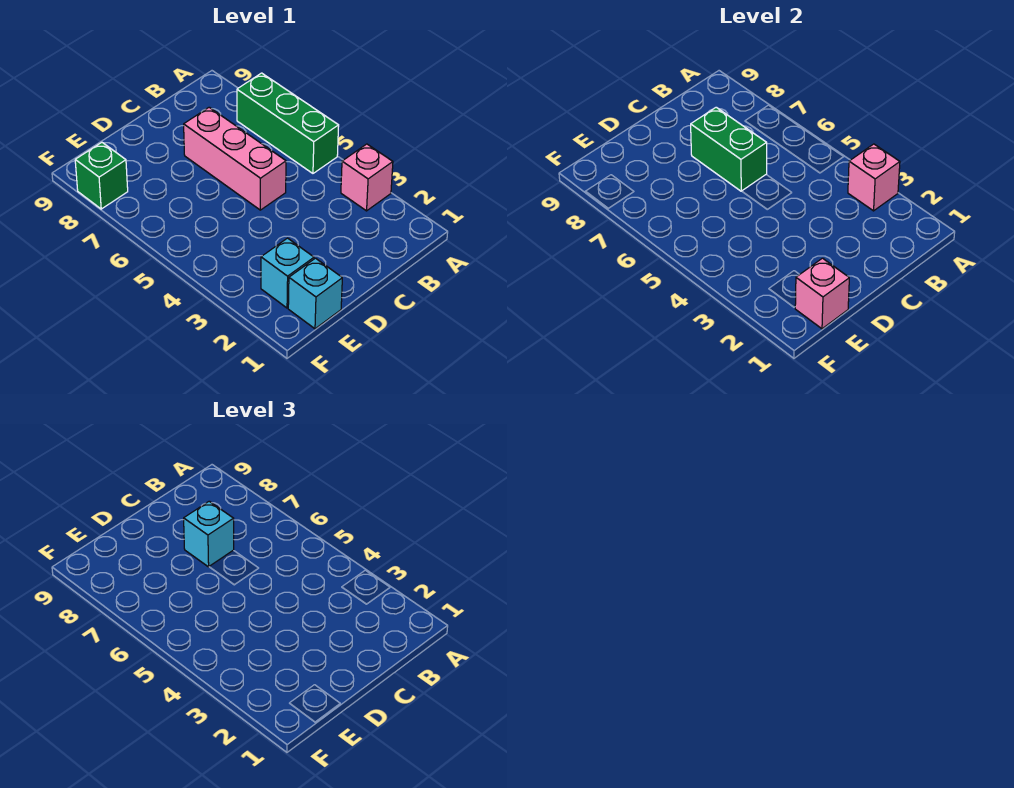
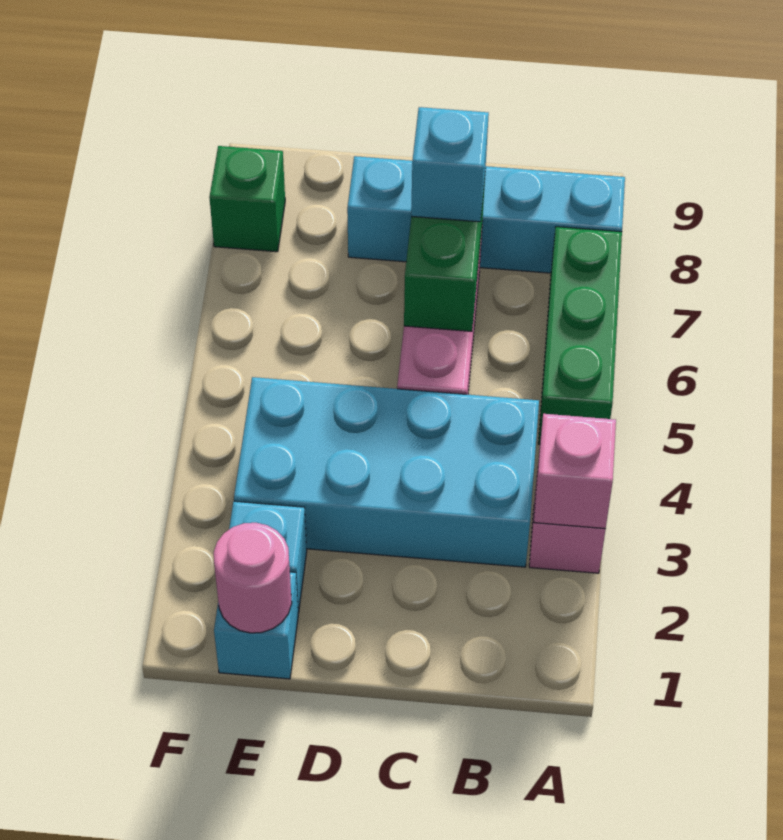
none -> cyan 1x4 brick [347,156,625,273]
none -> cyan 2x4 brick [234,377,539,567]
pink 1x1 brick [795,258,849,329] -> pink 1x1 round brick [214,523,292,633]

